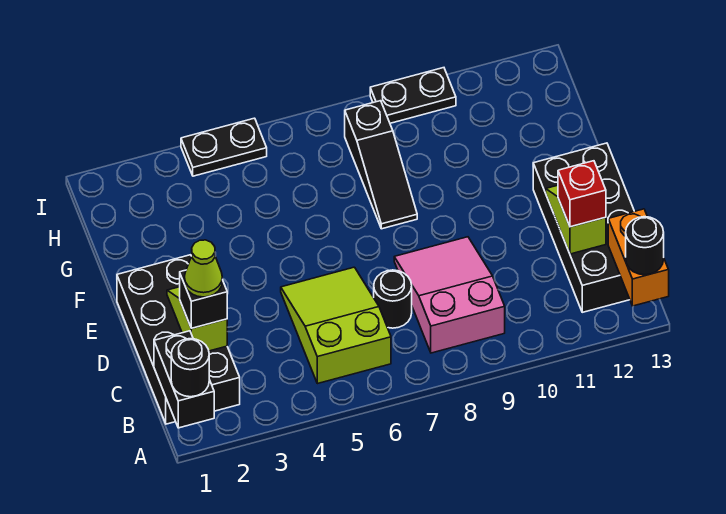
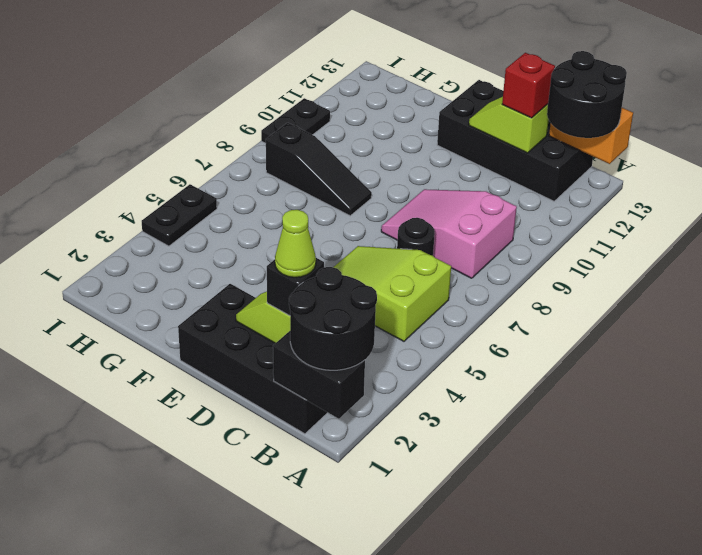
black 1x1 round brick [171,339,209,397] -> black 2x2 round brick [289,267,377,370]
black 1x1 round brick [626,217,664,275] -> black 2x2 round brick [547,51,627,138]

